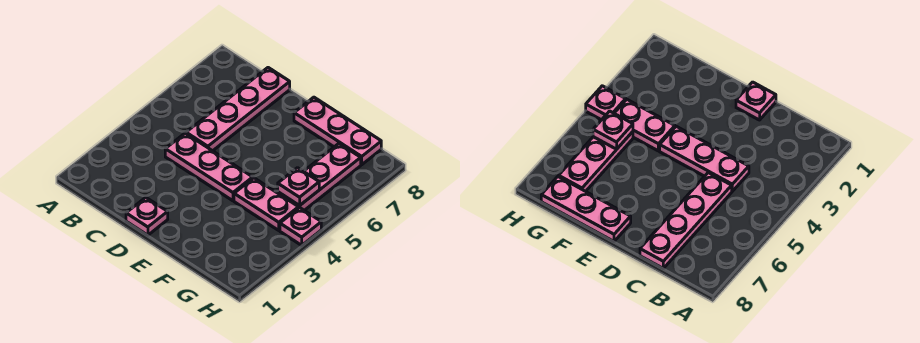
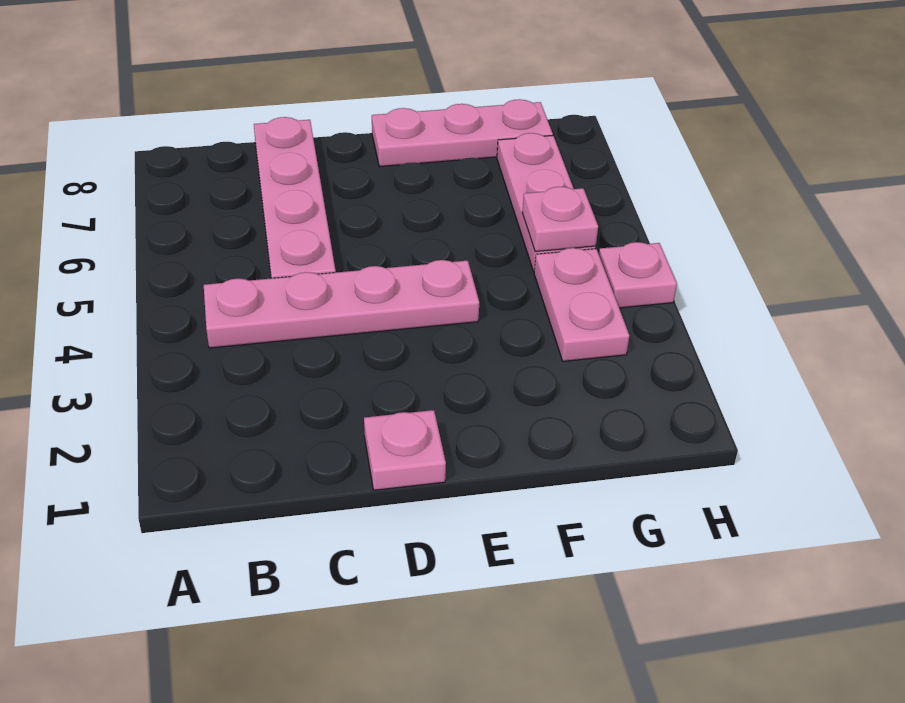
pink 1x3 plate [165,133,253,201] -> pink 1x4 plate [204,260,479,348]
pink 1x2 plate [234,178,299,230] -> pink 1x2 plate turned to [534,248,630,361]

